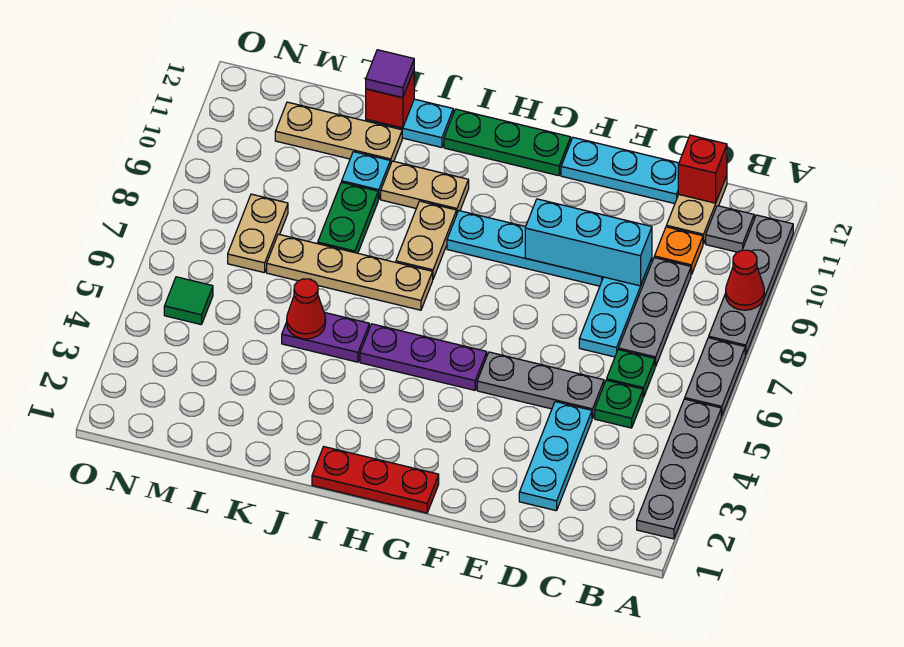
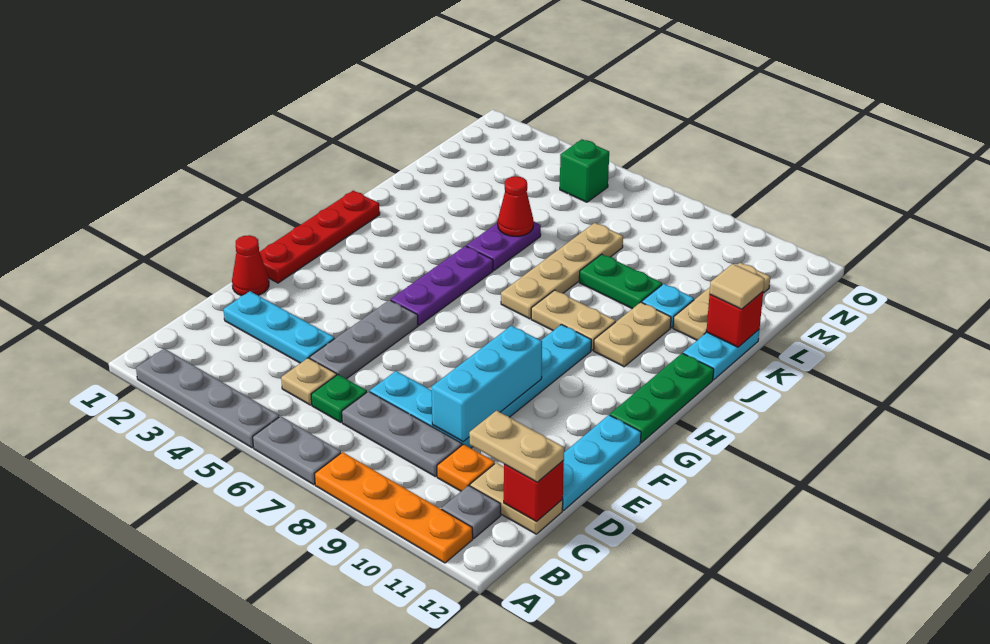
grey 1x4 plate [709,215,793,355] -> orange 1x4 plate [315,452,473,563]
red 1x1 cone [726,250,764,310] -> red 1x1 cone moved to [232,235,269,296]
green 1x1 plate [595,380,643,428] -> tan 1x1 plate [281,358,337,405]
red 1x3 plate [312,447,439,513] -> red 1x4 plate [260,191,380,283]
purple 1x1 tile [366,50,414,98] -> tan 1x1 tile [710,264,765,309]
tan 1x2 plate [228,194,288,273] -> tan 1x2 plate moved to [469,411,564,482]
green 1x1 tile [164,277,213,325] -> green 1x1 brick [560,139,609,202]

